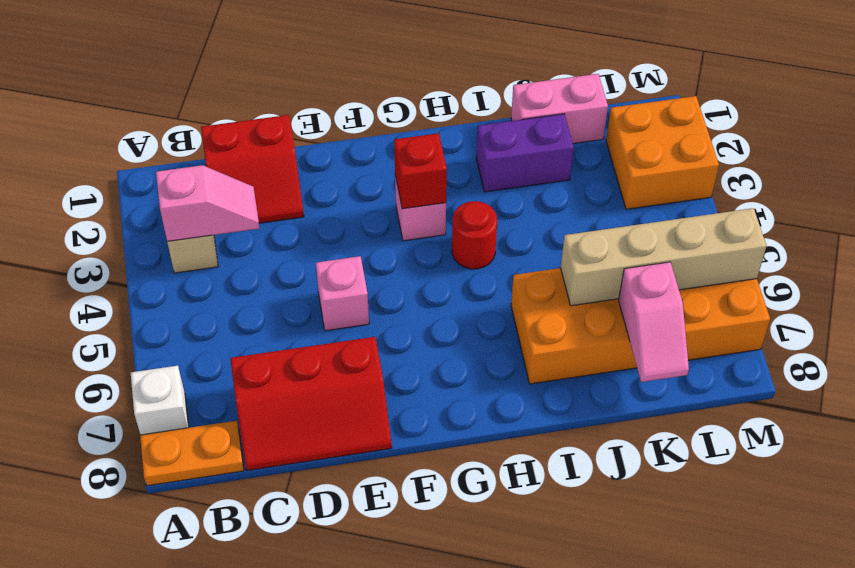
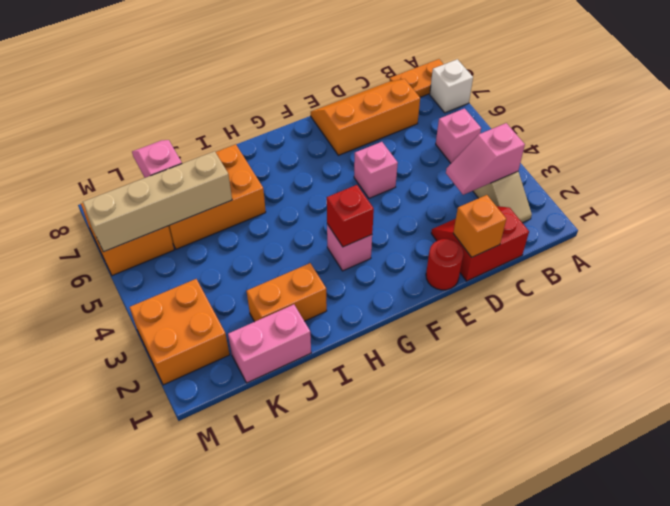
none -> pink 1x1 brick [436,109,481,163]
red 2x3 slope [230,337,392,470] -> orange 2x3 slope [311,79,420,155]
none -> orange 1x1 brick [453,195,506,257]
red 1x1 round brick [452,201,497,269] -> red 1x1 round brick moved to [426,239,463,290]
purple 1x2 brick [476,114,574,192] -> orange 1x2 brick [247,263,327,322]

